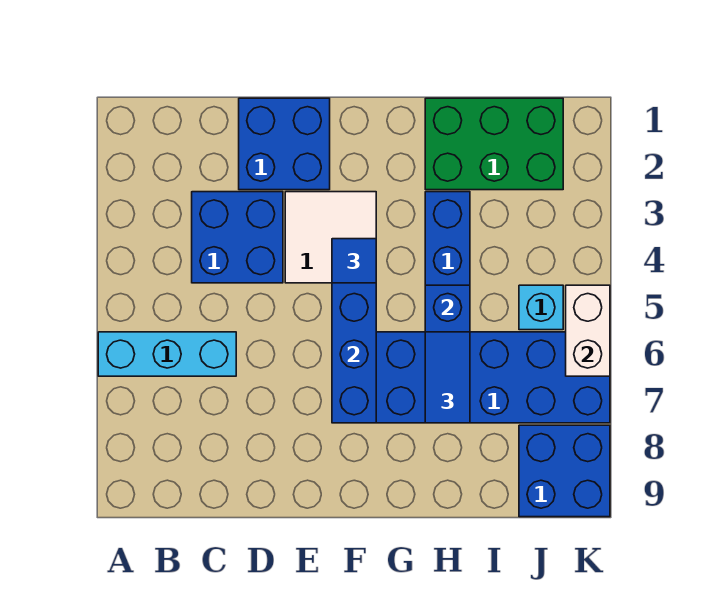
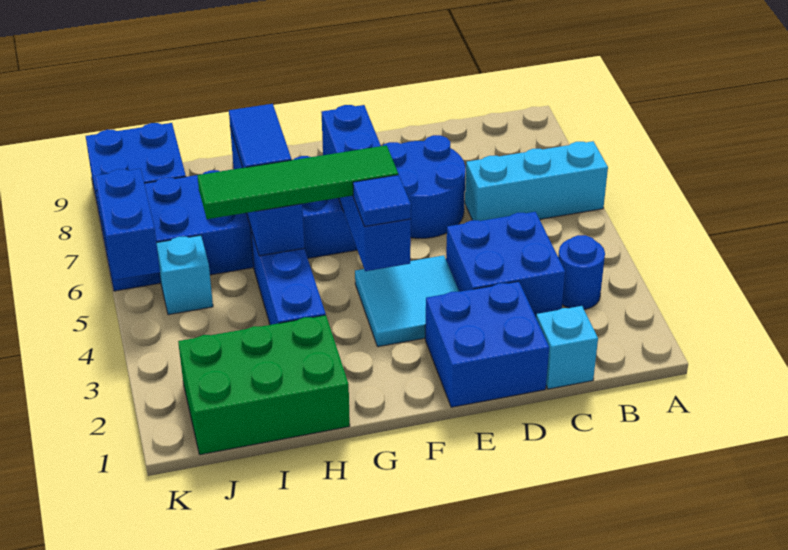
none -> blue 1x1 round brick [558,235,605,309]
none -> cyan 1x1 brick [536,306,598,389]
none -> blue 2x2 round brick [383,135,466,238]
white 2x2 tile [285,192,376,283] -> cyan 2x2 tile [355,255,459,347]
none -> green 1x4 tile [197,145,398,219]
white 1x2 brick [566,285,610,376] -> blue 1x2 brick [95,169,160,280]

